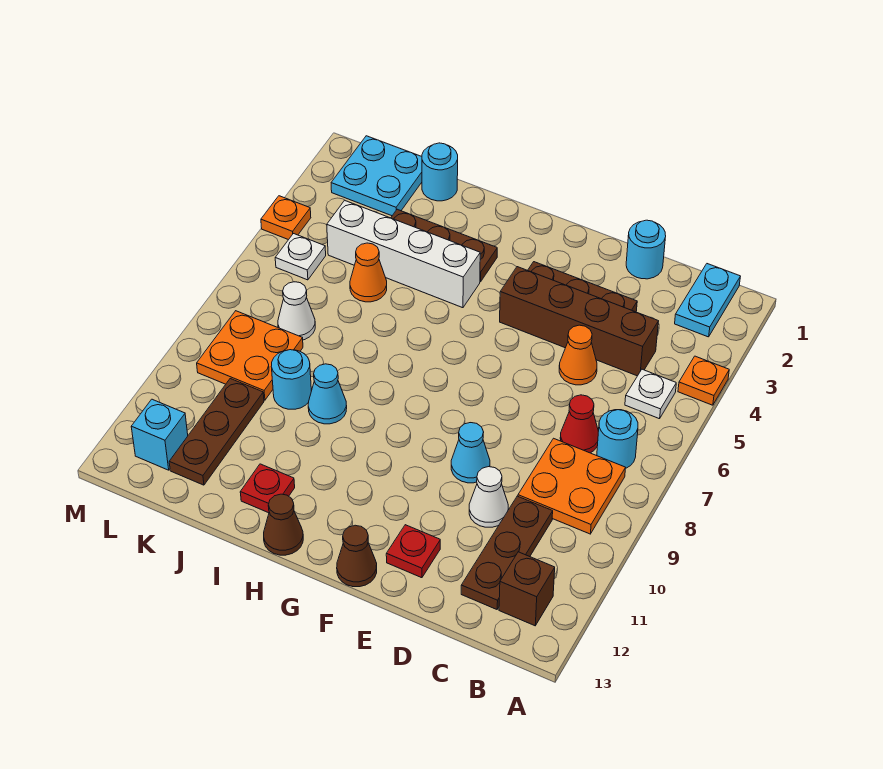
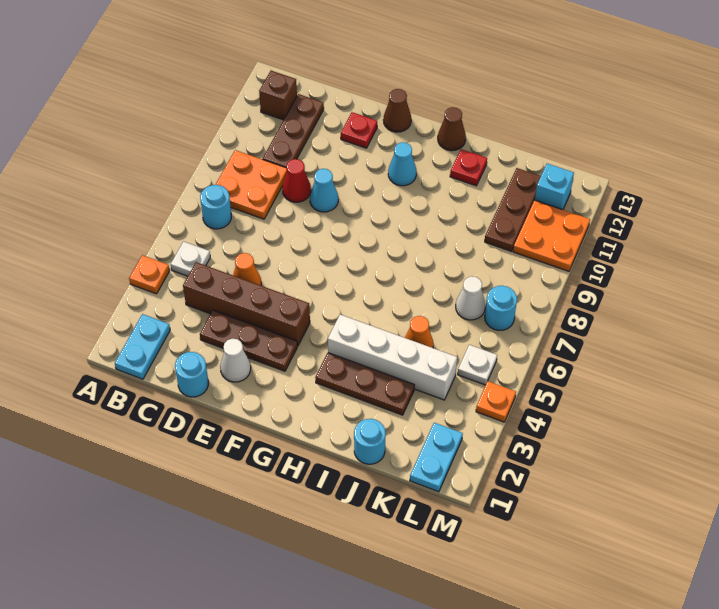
red 1x1 cone [560,395,598,453] -> red 1x1 cone moved to [282,159,311,202]
white 1x1 cone [469,467,508,527] -> white 1x1 cone moved to [220,339,251,382]
cyan 1x1 cone [308,364,347,424] -> cyan 1x1 cone moved to [388,142,417,186]
cyan 1x1 round brick [271,350,311,409] -> cyan 1x1 round brick moved to [485,286,517,330]
cyan 2x2 plate [331,136,422,216] -> cyan 1x2 plate [410,423,463,492]
orange 2x2 plate [197,311,303,400] -> orange 2x2 plate moved to [513,200,590,271]

